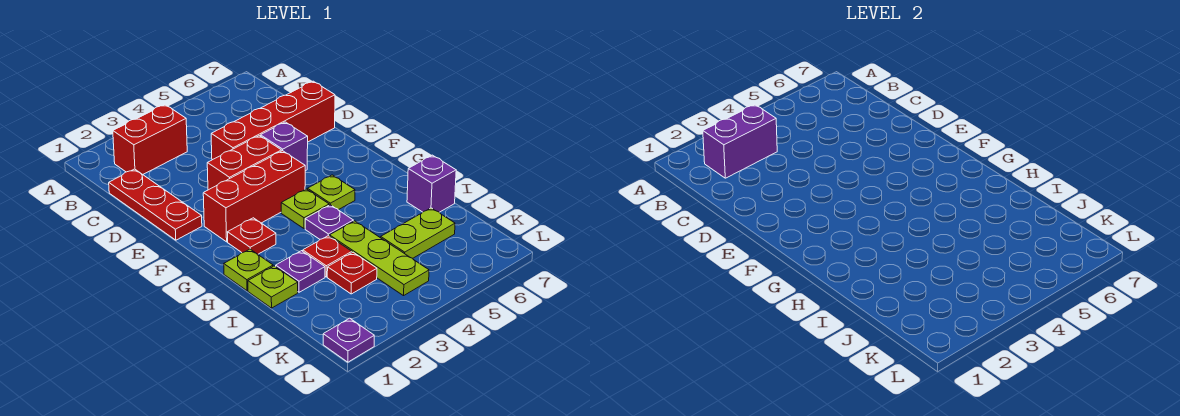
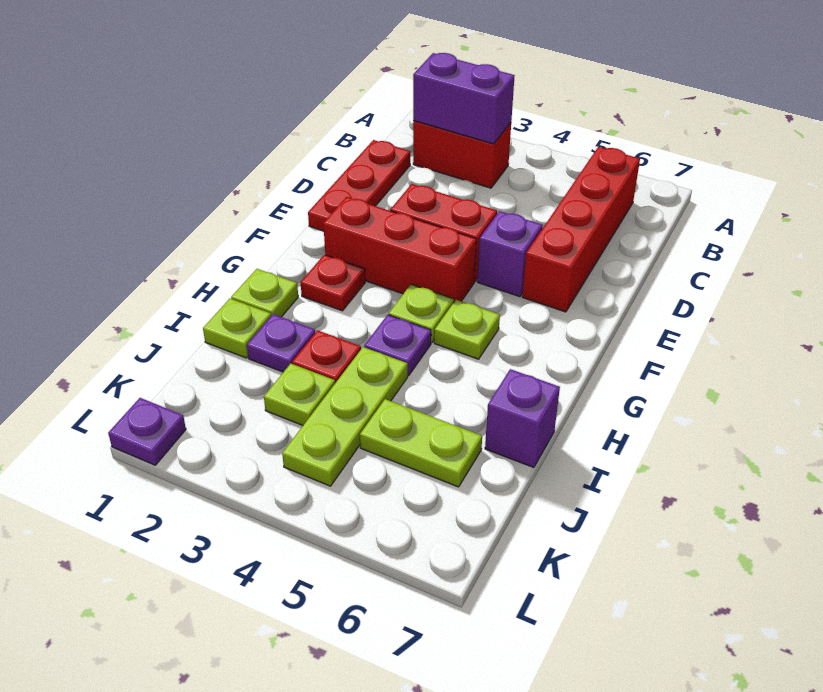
red 1x4 brick [211,81,335,160] -> red 1x4 brick turned to [522,147,640,312]
red 1x1 plate [327,252,377,294] -> lime 1x1 plate [264,364,335,425]

